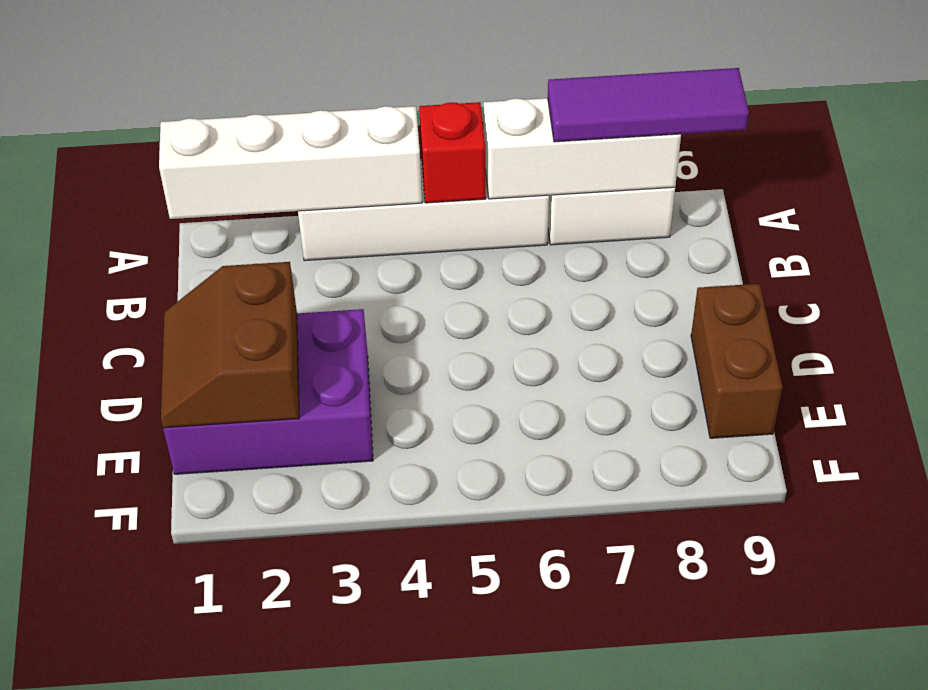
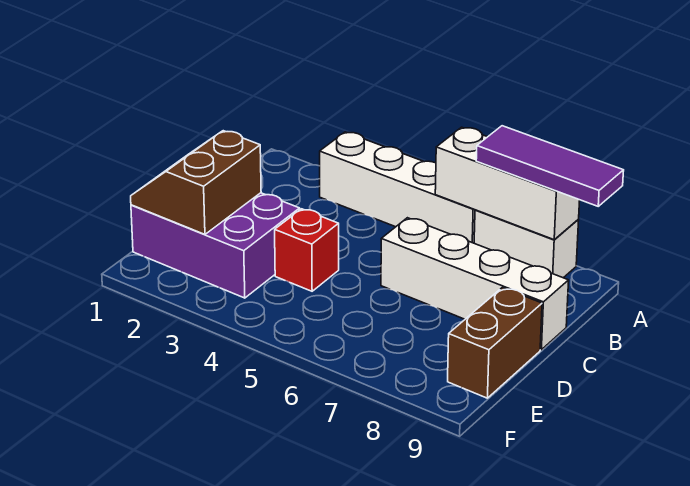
white 1x4 brick [159,106,422,219] -> white 1x4 brick moved to [381,218,569,350]
red 1x1 brick [419,102,486,203] -> red 1x1 brick moved to [275,209,339,291]

